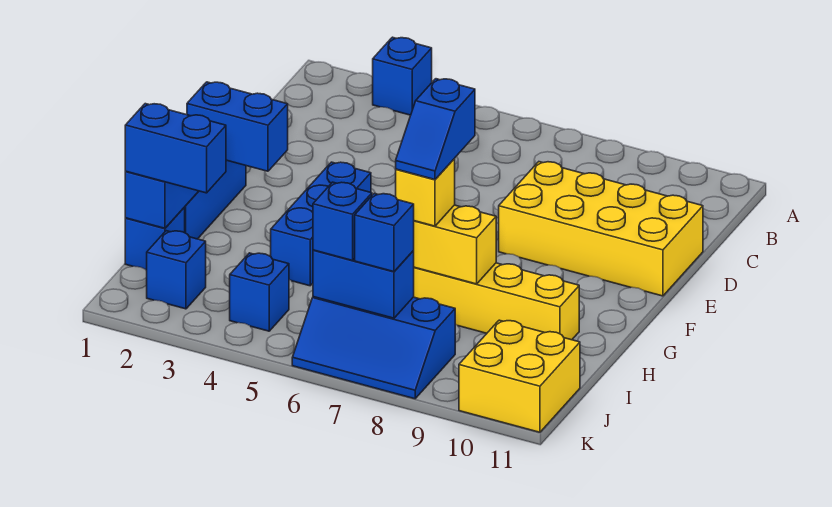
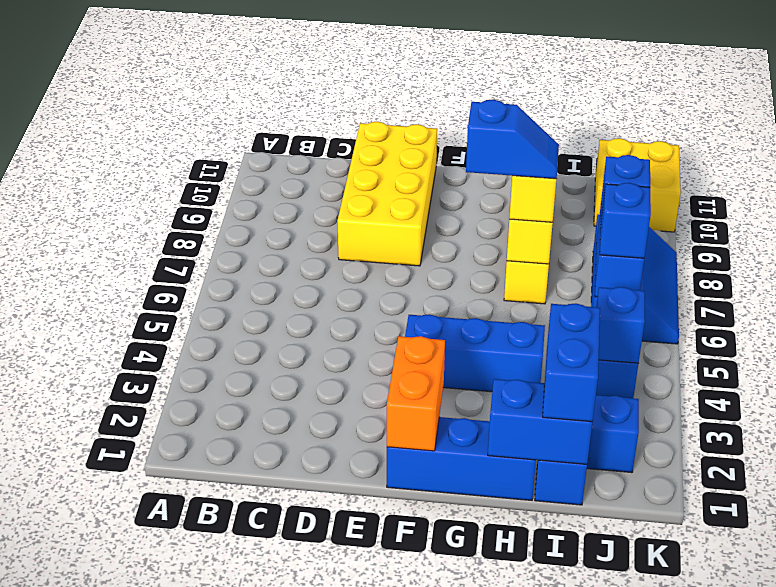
blue 1x1 brick [373,37,432,115] -> blue 1x1 brick moved to [597,287,645,363]
blue 1x2 brick [187,82,288,171] -> orange 1x2 brick [387,336,445,451]

